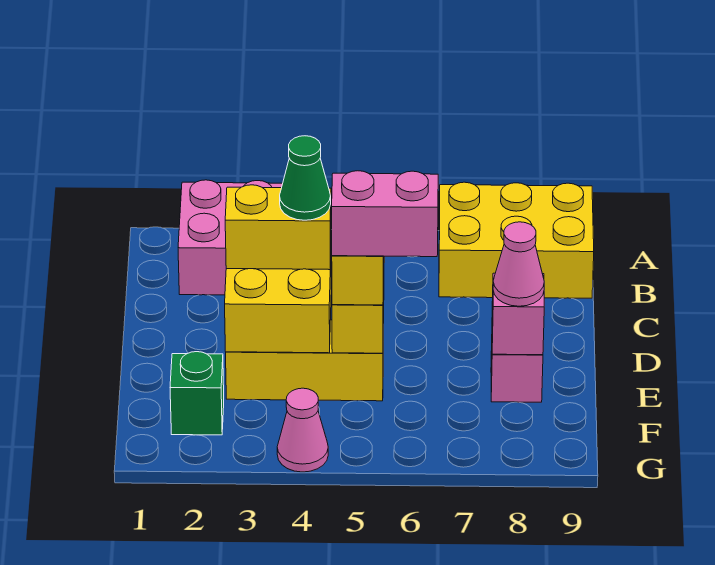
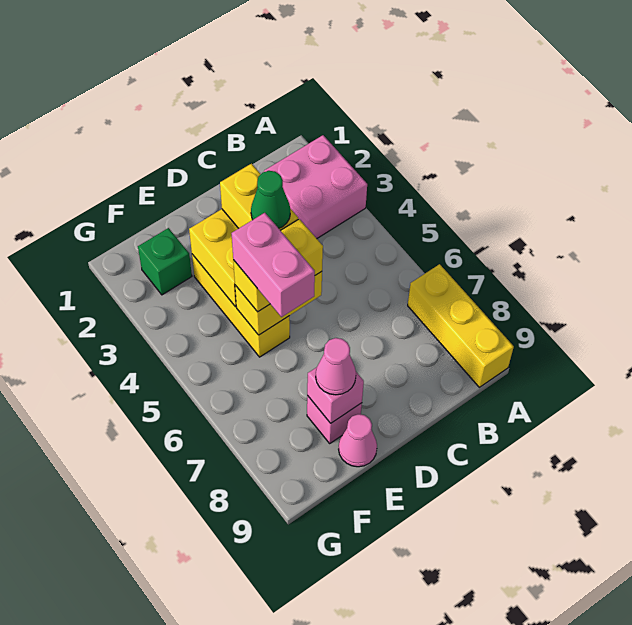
yellow 2x3 brick [439,182,594,298] -> yellow 1x3 brick [408,264,514,387]
pink 1x1 cone [277,388,328,472] -> pink 1x1 cone moved to [339,414,377,467]

